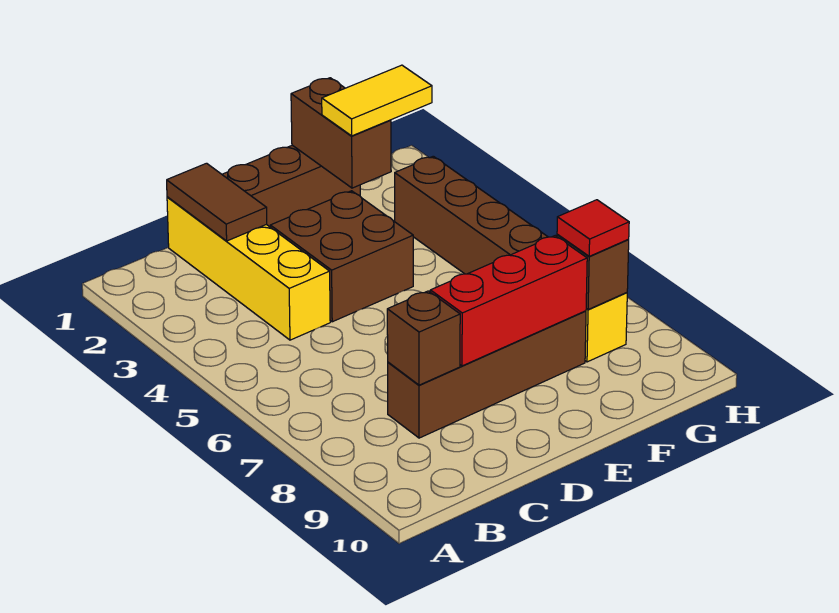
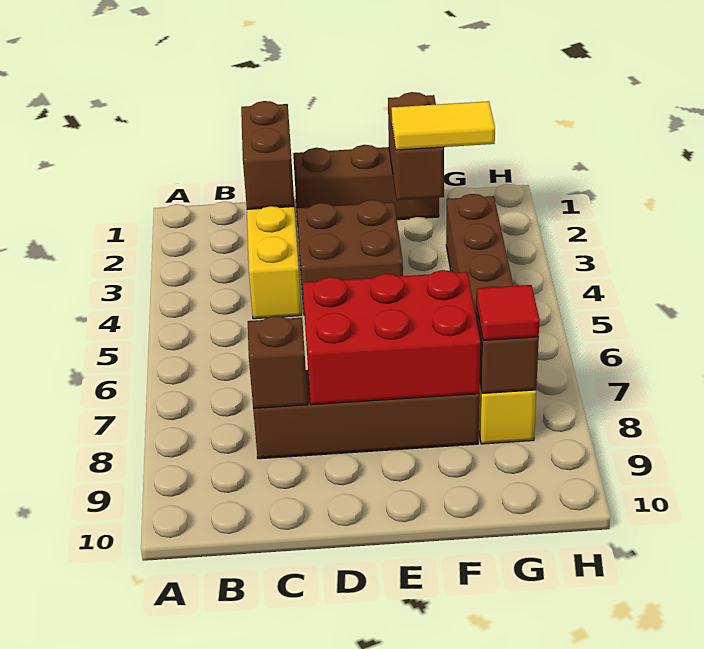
brown 1x2 tile [167,163,267,241] -> brown 1x2 brick [241,101,294,209]
red 1x3 brick [430,236,587,366] -> red 2x3 brick [303,270,480,405]

